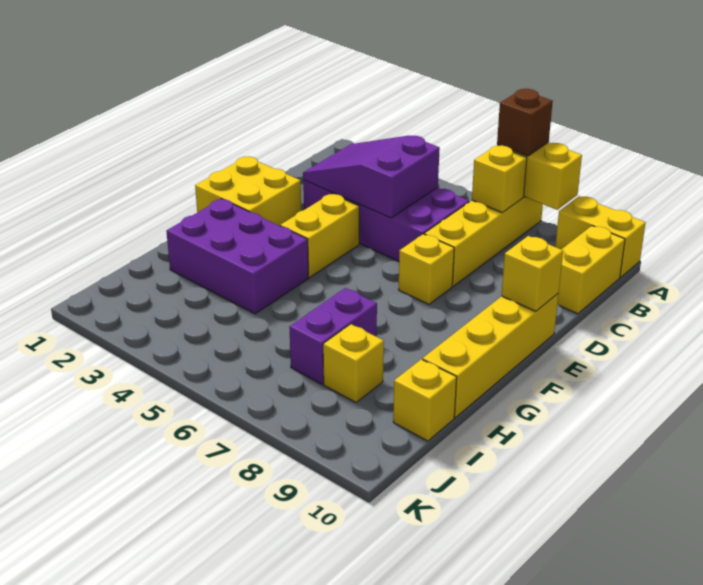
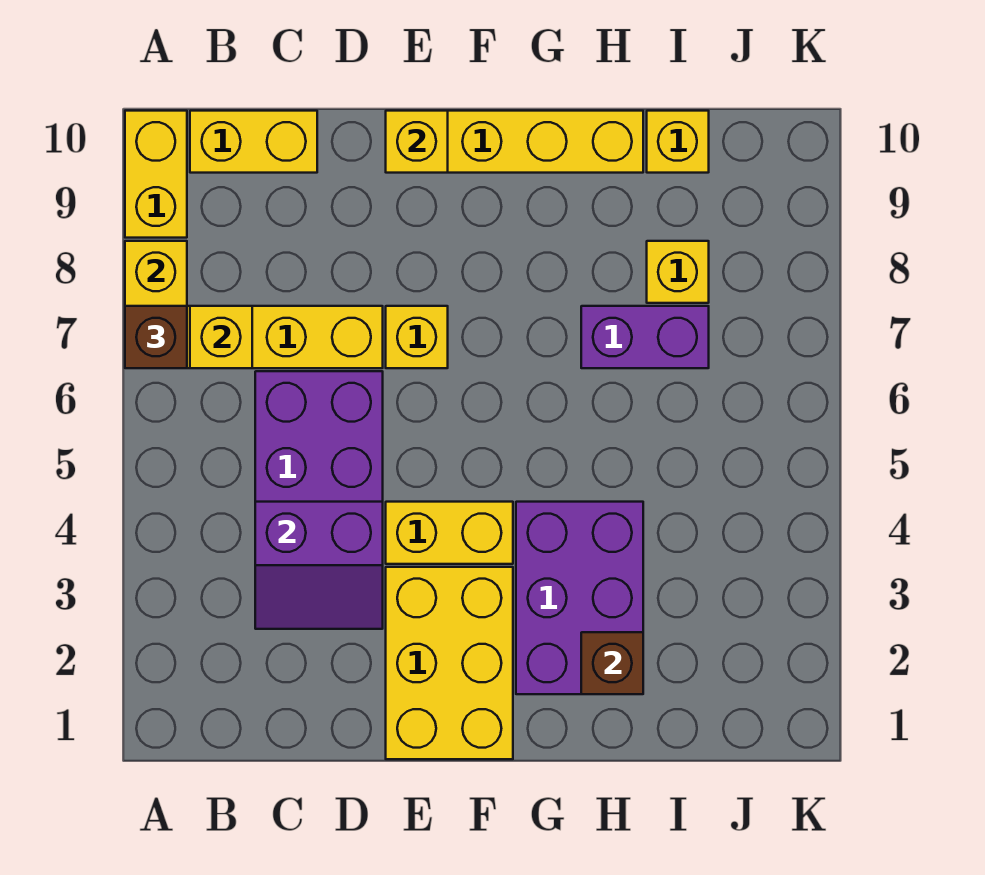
purple 2x3 slope [303,136,440,218] -> purple 2x2 slope [255,502,383,629]
yellow 2x2 brick [195,156,301,226] -> yellow 2x3 brick [386,567,513,759]
none -> brown 1x1 brick [581,632,643,694]

